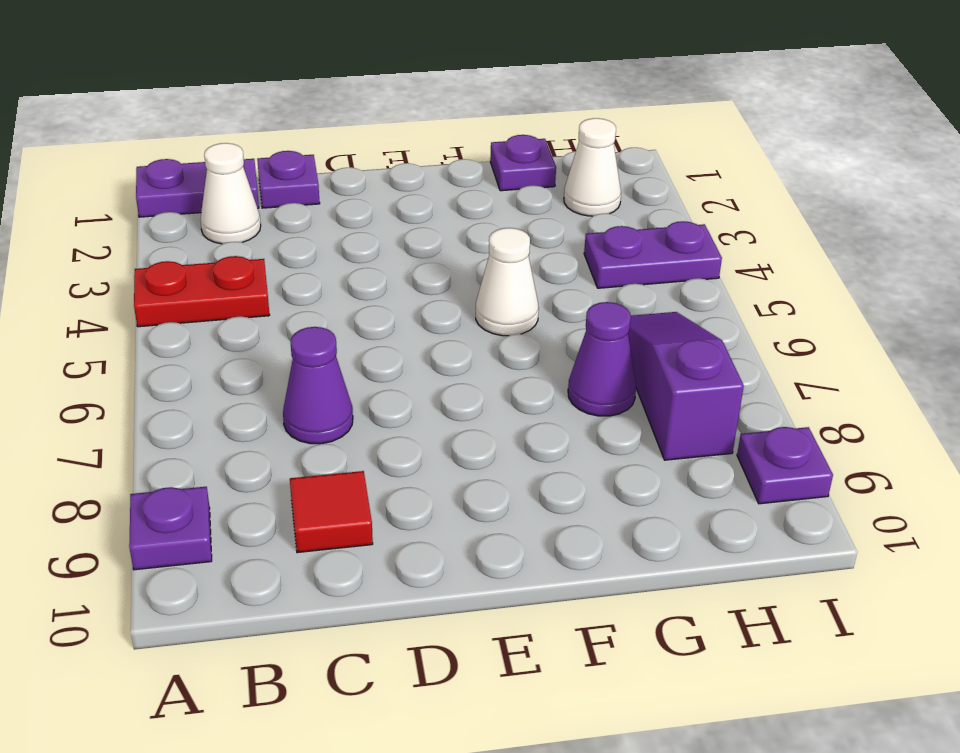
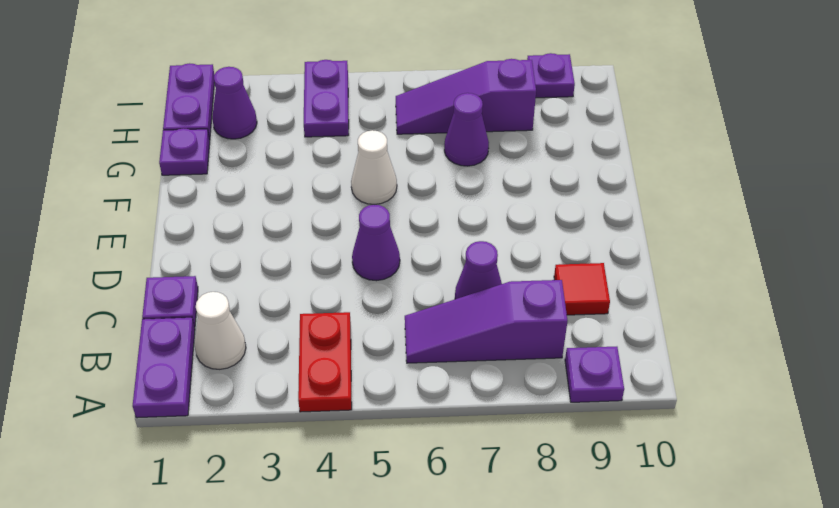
none -> purple 1x3 slope [405,280,568,363]
none -> purple 1x1 cone [352,205,400,281]
none -> purple 1x2 plate [163,63,214,140]
white 1x1 cone [564,118,621,216] -> purple 1x1 cone [212,67,257,139]

